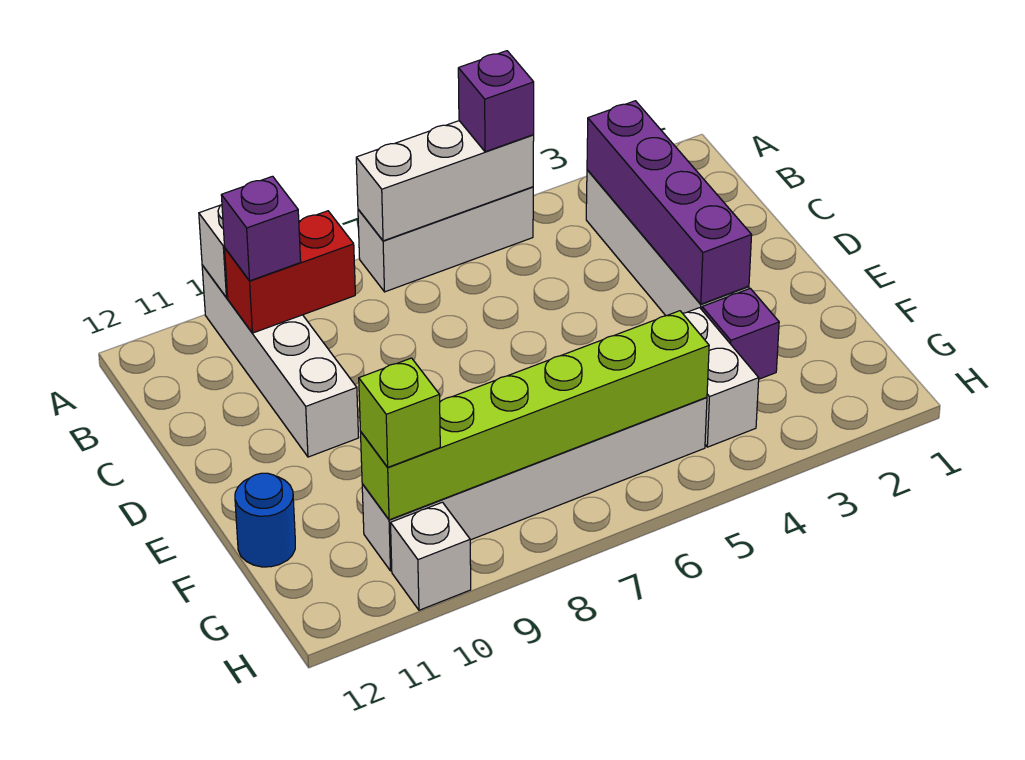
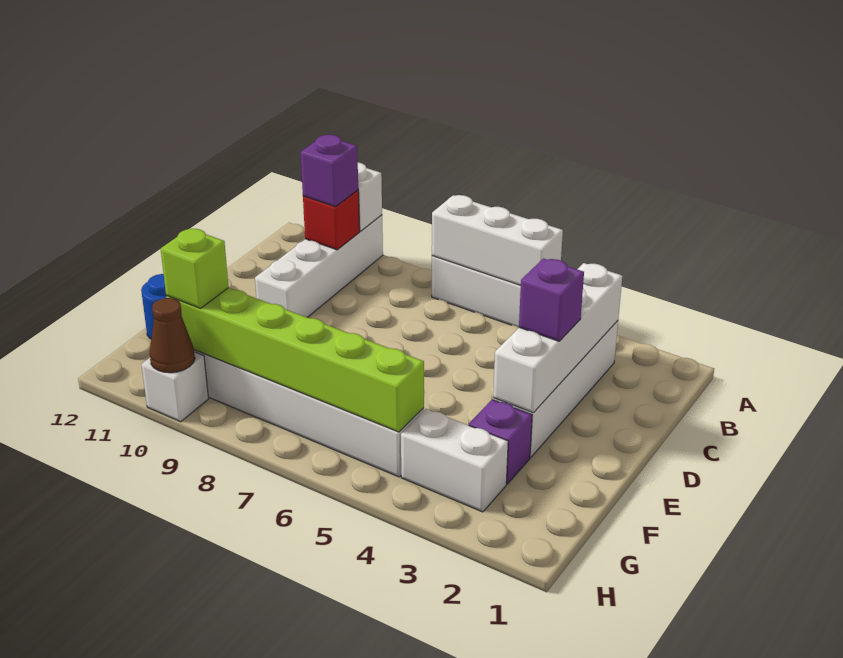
purple 1x1 brick [458,51,534,152] -> purple 1x1 brick moved to [519,259,584,341]
purple 1x4 brick [587,101,752,304] -> white 1x4 brick [493,263,622,413]
red 1x2 brick [225,211,355,333] -> red 1x1 brick [303,190,360,250]
white 1x2 brick [683,308,759,447] -> white 1x2 brick turned to [401,409,508,512]
none -> brown 1x1 cone [150,298,195,373]

